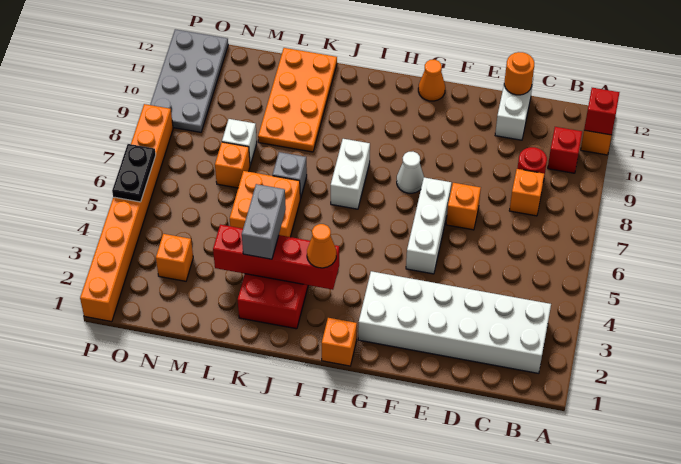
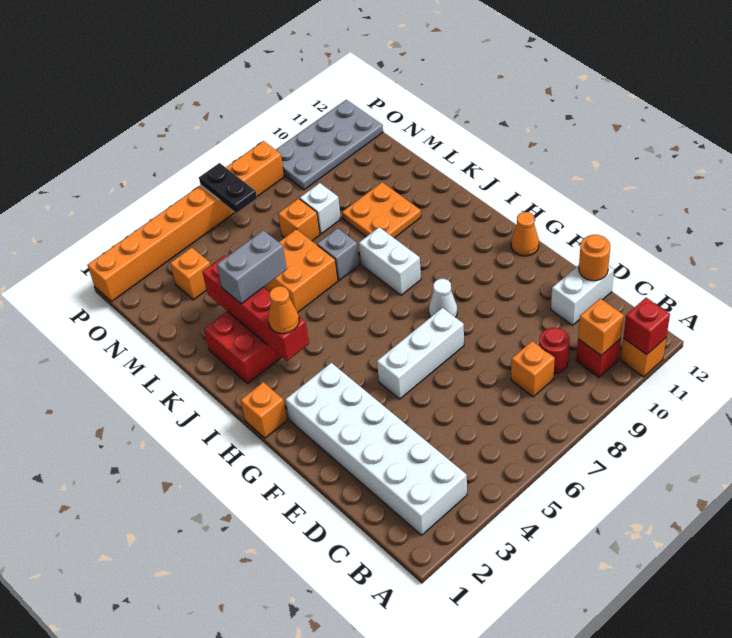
orange 1x1 brick [446,183,481,230] -> orange 1x1 brick moved to [578,299,624,355]
white 1x2 brick [331,139,370,209] -> white 1x2 brick turned to [359,227,421,295]
orange 2x4 plate [258,48,337,152] -> orange 2x2 plate [342,182,421,238]
black 1x2 plate [112,144,156,202] -> black 1x2 plate turned to [199,163,257,213]

